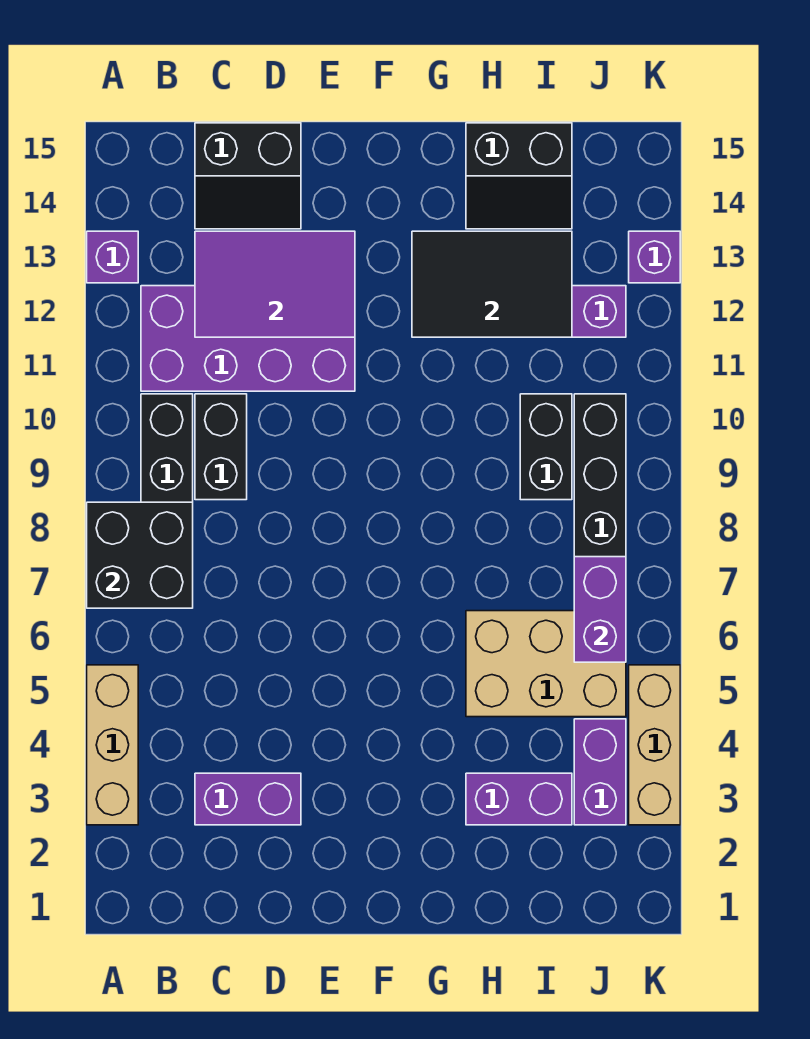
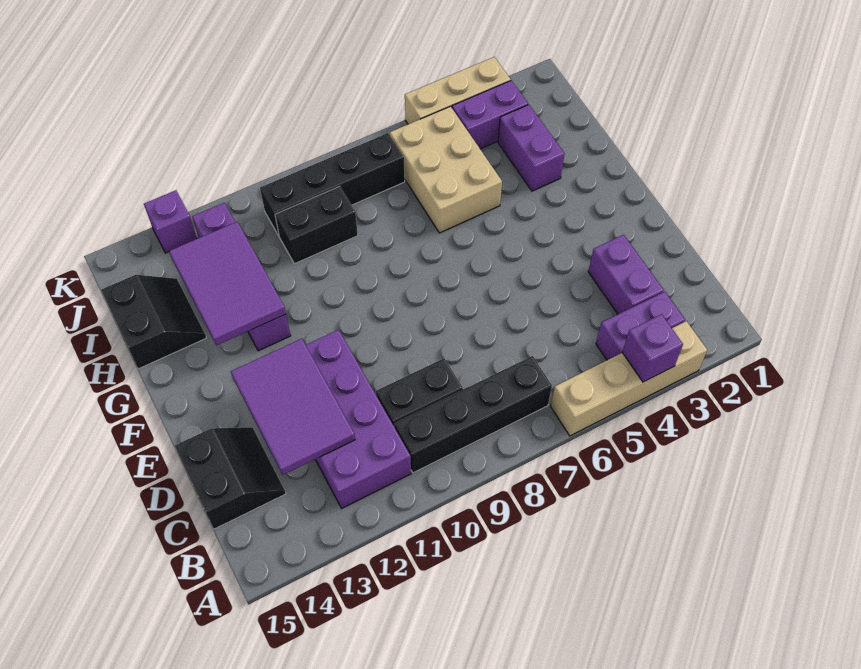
tan 1x3 brick [87,665,138,825] -> tan 1x4 brick [551,321,707,436]
black 2x2 brick [87,502,193,608] -> none
purple 1x1 brick [87,231,138,283] -> purple 1x1 brick moved to [622,314,683,382]
black 2x3 tile [412,231,572,337] -> purple 2x3 tile [169,222,286,345]
purple 1x2 brick [574,557,626,662] -> purple 1x2 brick moved to [596,292,685,360]

